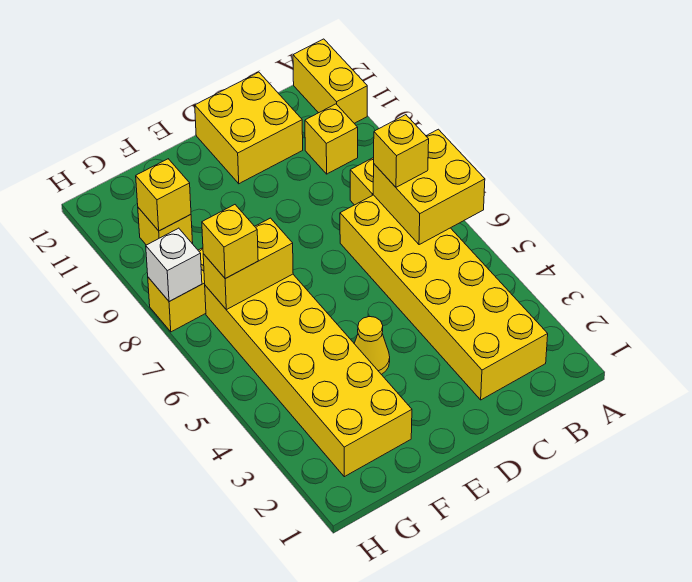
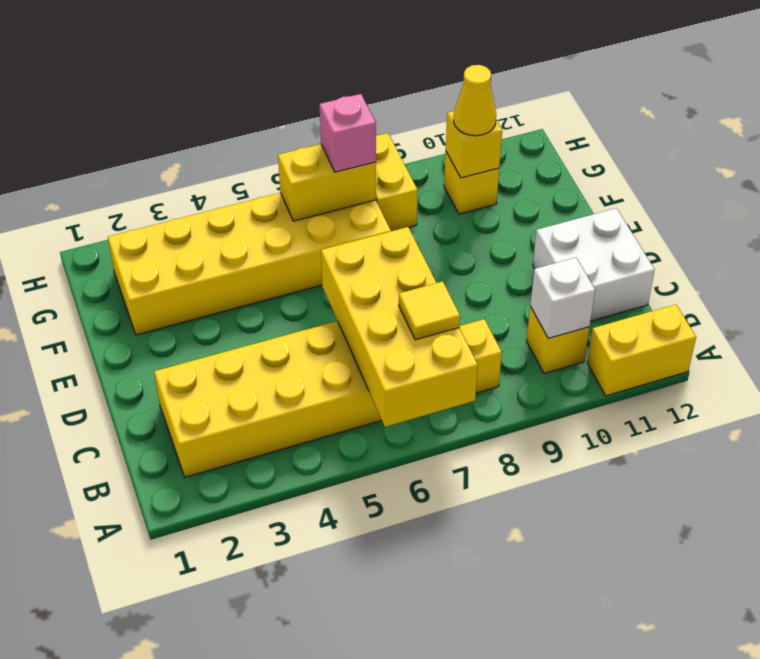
yellow 2x2 brick [373,129,485,245] -> yellow 2x4 brick [321,227,478,427]
yellow 1x1 brick [374,115,429,187] -> yellow 1x1 tile [399,281,460,340]
yellow 2x2 brick [195,72,303,184] -> white 2x2 brick [533,208,655,321]
yellow 1x1 cone [354,317,390,374] -> yellow 1x1 cone moved to [454,65,496,136]
yellow 1x2 brick [203,218,293,310] -> yellow 1x2 brick turned to [278,144,376,221]
yellow 1x1 brick [202,205,258,278] -> pink 1x1 brick [320,94,376,172]
white 1x1 brick [146,228,202,302] -> white 1x1 brick moved to [530,258,595,338]

